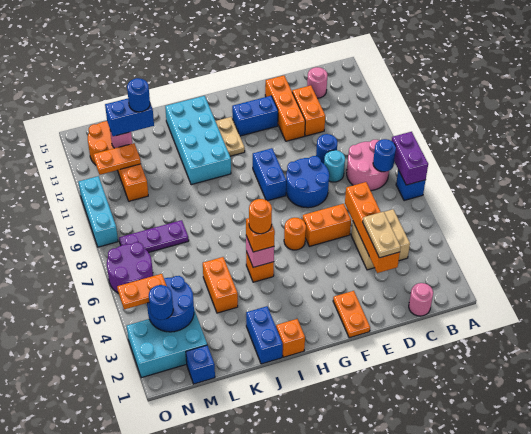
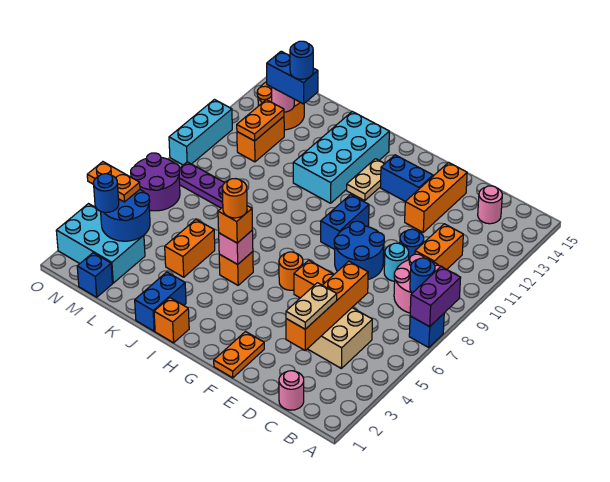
orange 1x2 brick [292,85,325,136] -> orange 1x2 brick moved to [415,224,463,269]
orange 1x2 plate [93,143,141,175] -> orange 1x2 plate turned to [237,100,284,141]

